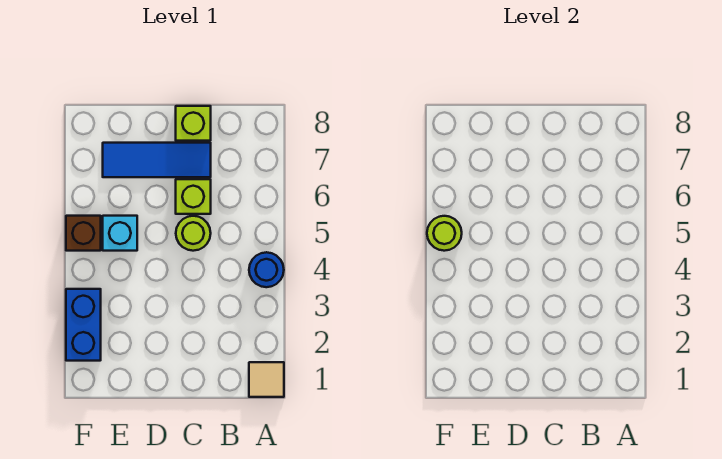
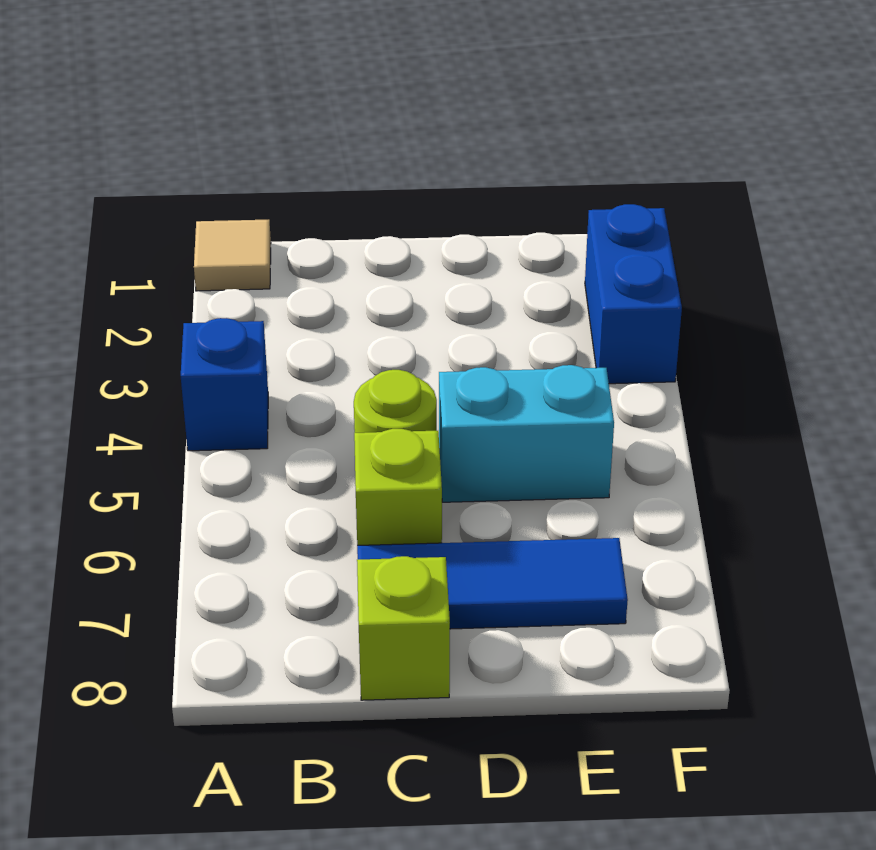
blue 1x1 round brick [249,252,284,287] -> blue 1x1 brick [181,318,268,451]
cyan 1x1 brick [103,216,137,251] -> cyan 1x2 brick [439,365,614,502]
brown 1x1 brick [66,216,101,251] -> none
lime 1x1 round brick [427,216,462,251] -> none

